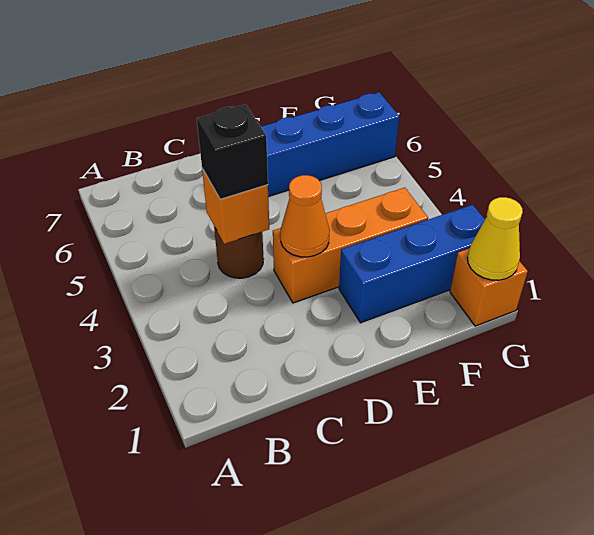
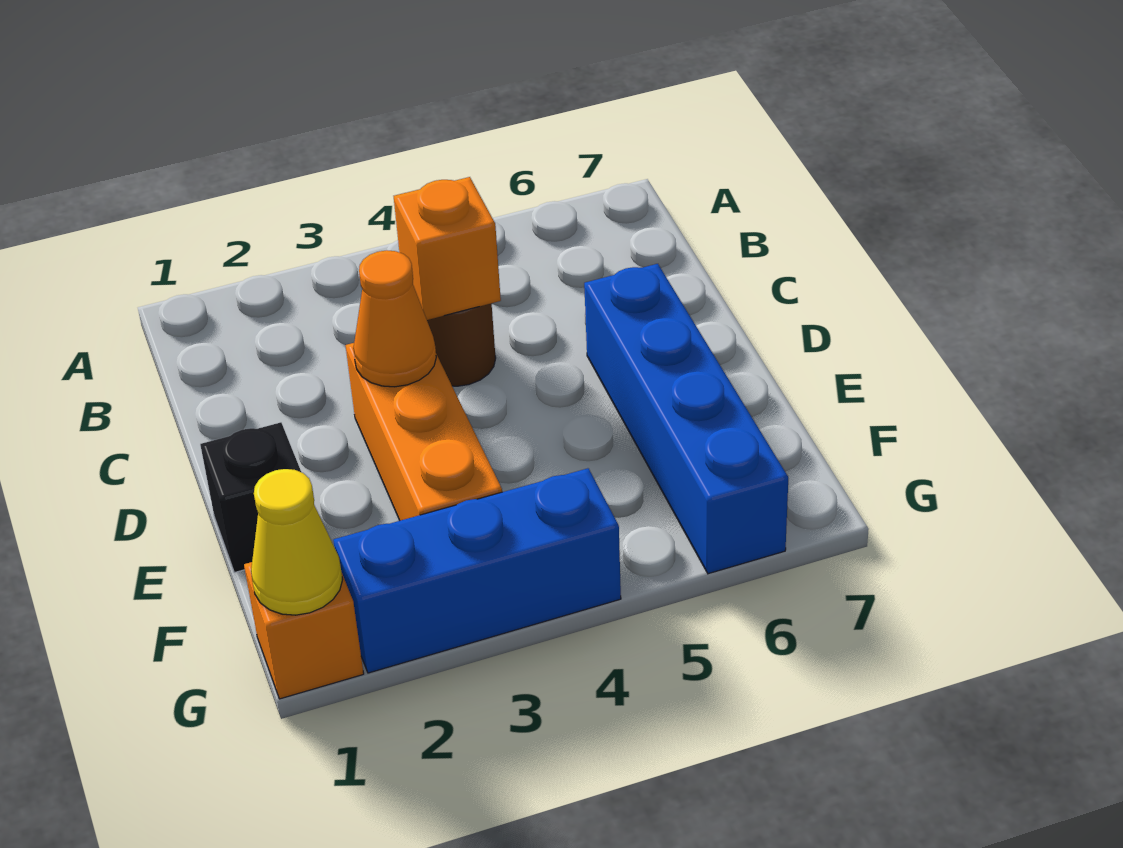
black 1x1 brick [197,104,268,199] -> black 1x1 brick moved to [200,422,301,573]
blue 1x3 brick [339,205,485,323] -> blue 1x3 brick turned to [333,468,621,673]

